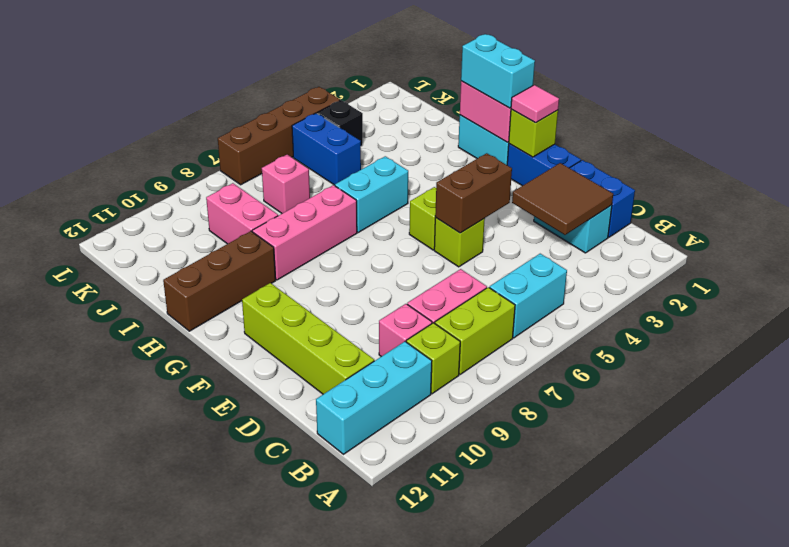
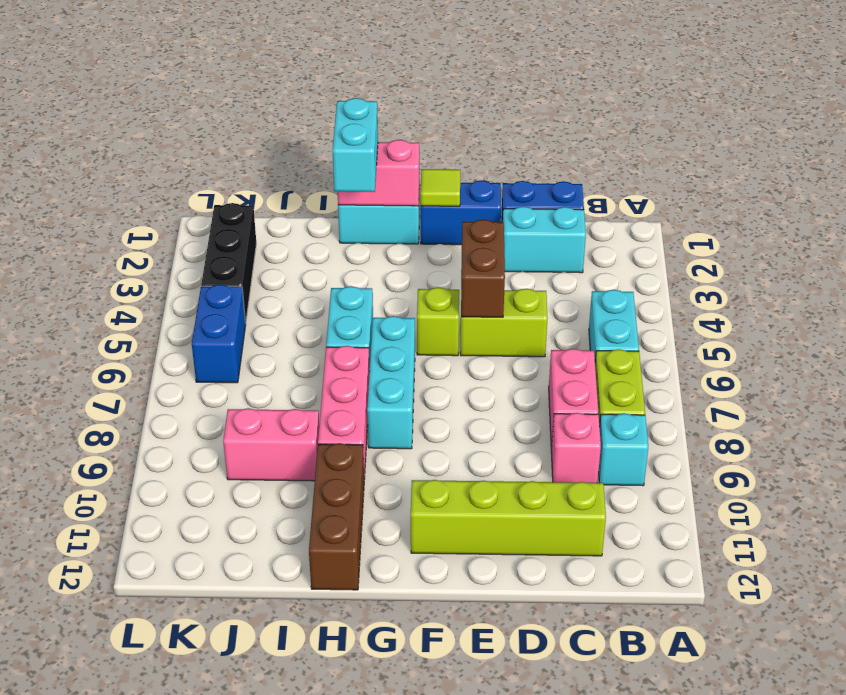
lime 1x1 brick [406,323,460,394] -> cyan 1x1 brick [599,413,648,486]
cyan 1x3 brick [316,342,432,454] -> cyan 1x3 brick moved to [367,316,415,449]
brown 2x2 tile [512,163,613,235] -> none
lime 1x1 brick [434,218,485,267] -> lime 1x2 brick [460,289,548,357]
lime 1x1 brick [509,109,558,157] -> lime 1x1 tile [421,169,460,206]
pink 1x1 tile [511,85,559,123] -> none
cyan 1x2 brick [461,34,535,108] -> cyan 1x2 brick turned to [333,98,378,192]
blue 1x2 brick [292,113,361,185] -> blue 1x2 brick turned to [192,285,246,383]
pink 1x1 brick [262,155,310,213] -> none
black 1x1 brick [317,100,363,146] -> black 1x3 brick [201,203,256,323]
brown 1x4 brick [218,87,340,185] -> none

